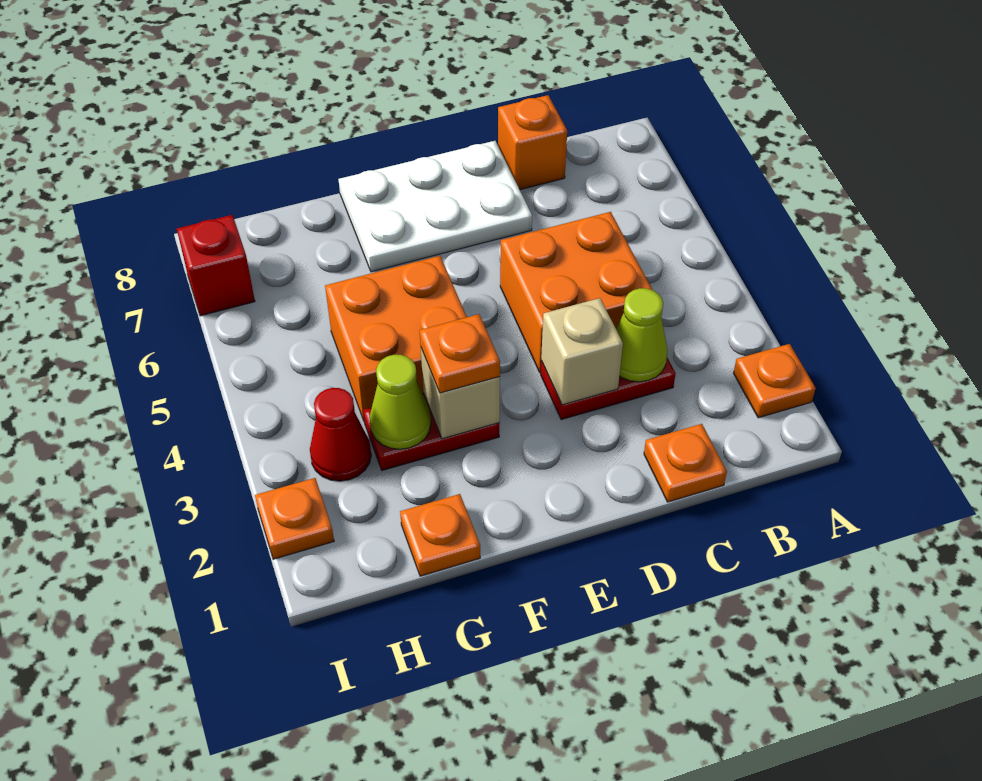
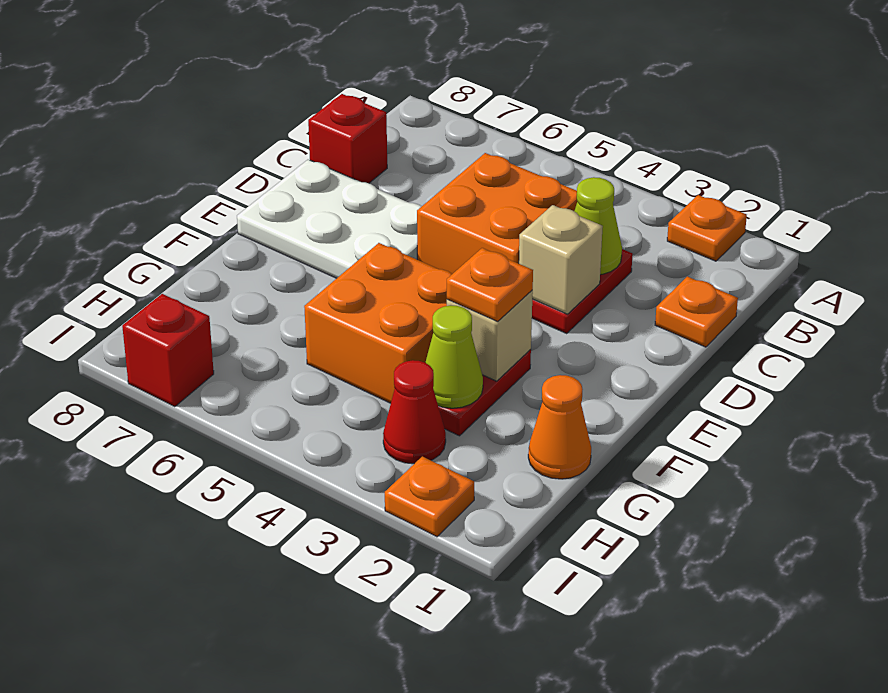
orange 1x1 brick [498,95,567,190] -> red 1x1 brick [308,94,387,183]
white 2x3 plate [339,141,532,272] -> white 2x3 plate turned to [237,159,422,278]
orange 1x1 plate [400,494,480,576] -> orange 1x1 cone [528,375,591,479]

